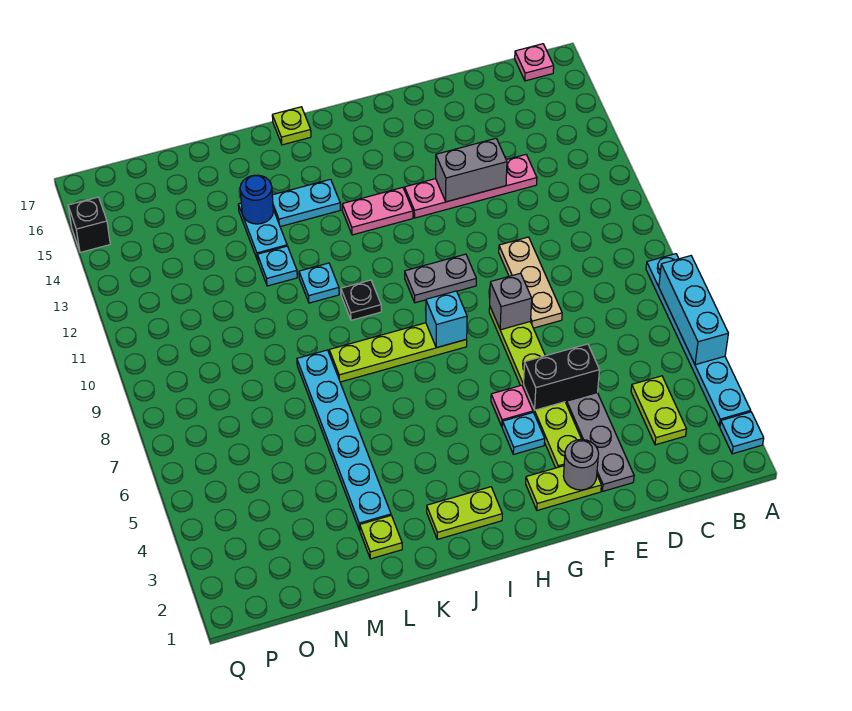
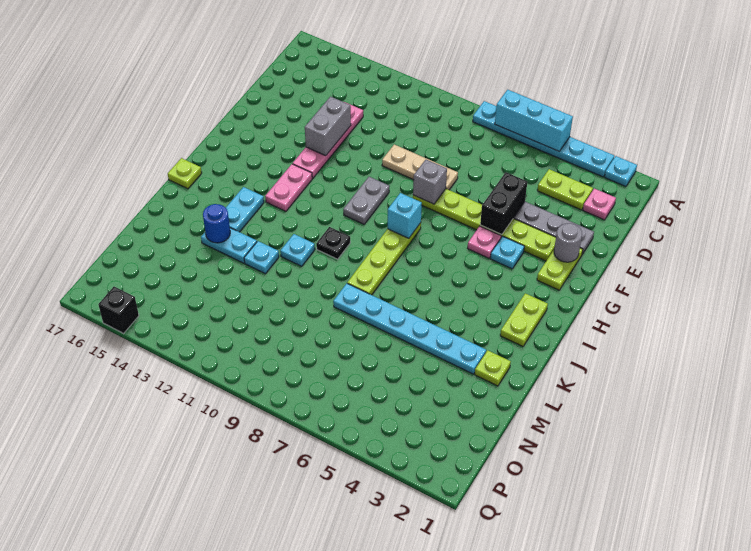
pink 1x1 plate [515,44,554,81] -> pink 1x1 plate moved to [583,188,616,220]

